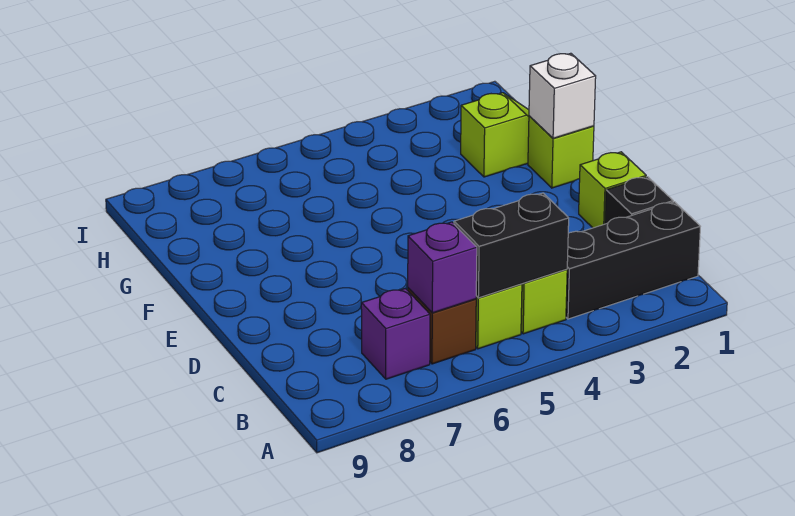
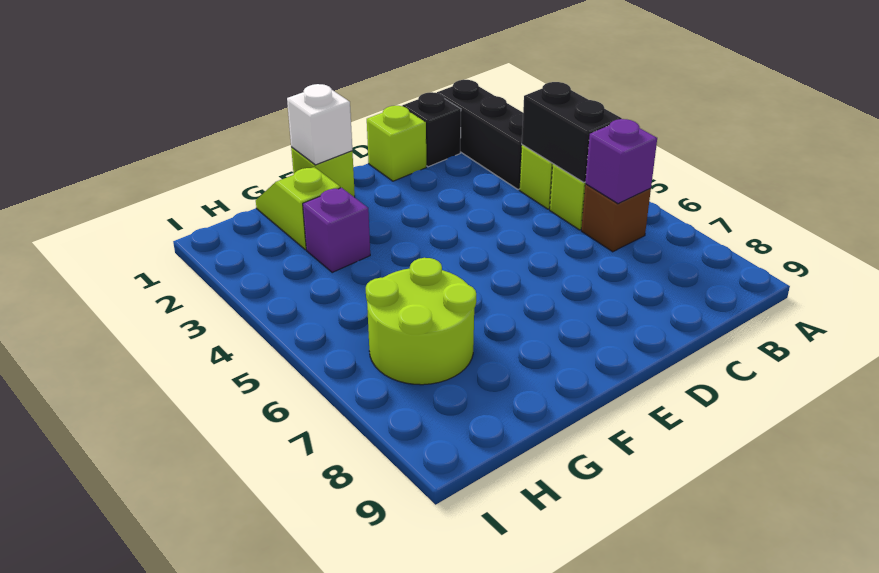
purple 1x1 brick [361,289,430,379] -> purple 1x1 brick moved to [303,188,370,273]
none -> lime 2x2 round brick [366,258,476,385]

